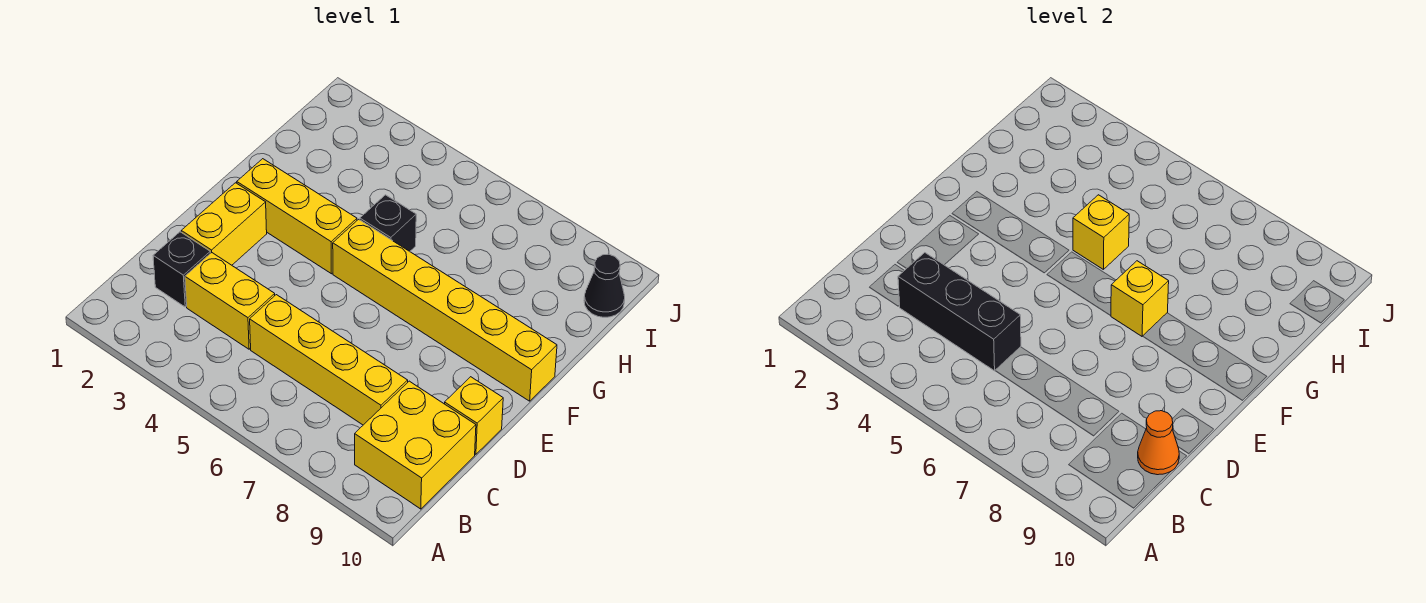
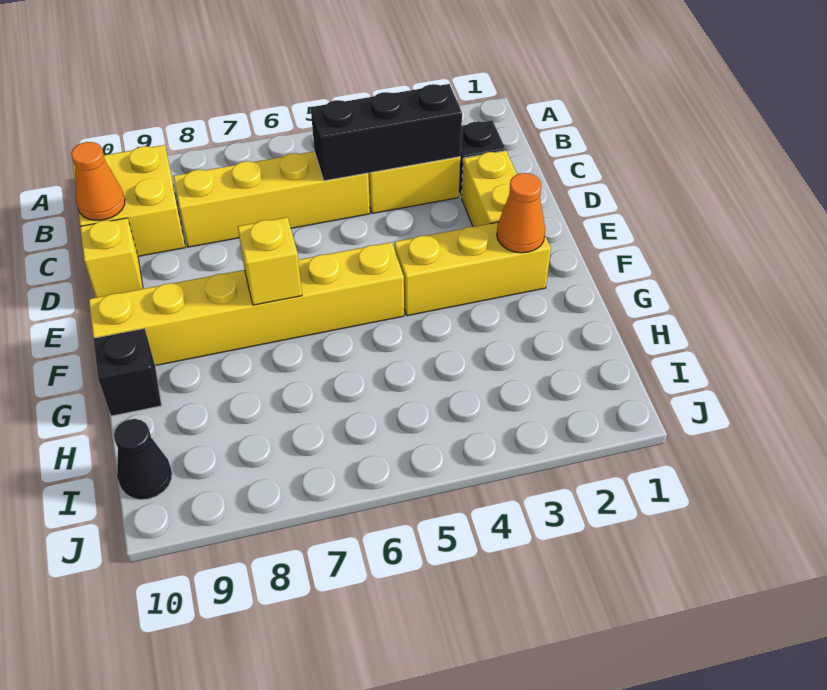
none -> orange 1x1 cone [497,173,545,253]
black 1x1 brick [360,195,416,251] -> black 1x1 brick moved to [93,329,161,416]
yellow 1x1 brick [1073,195,1129,269] -> none

